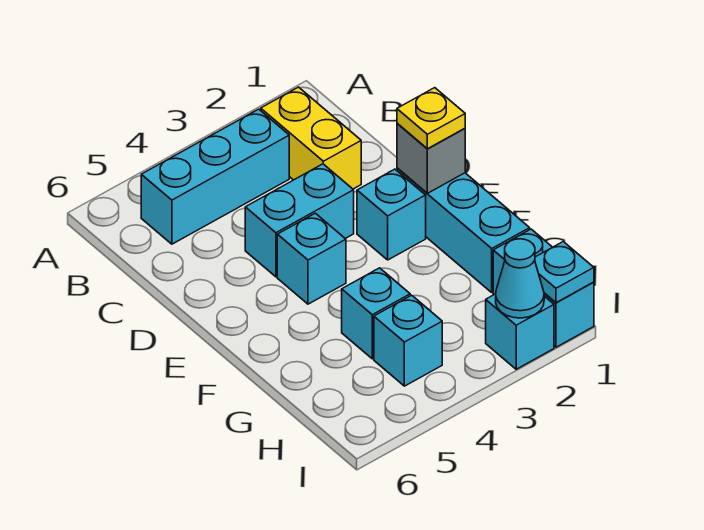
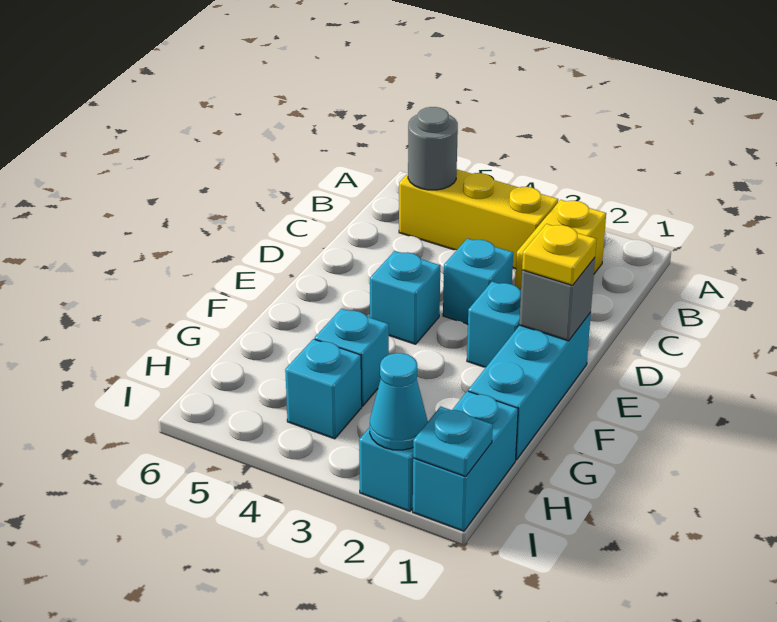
cyan 1x3 brick [141,109,289,244] -> yellow 1x3 brick [399,169,558,269]
none -> grey 1x1 round brick [408,107,458,190]
cyan 1x2 brick [245,164,354,277] -> cyan 1x1 brick [443,238,513,324]

